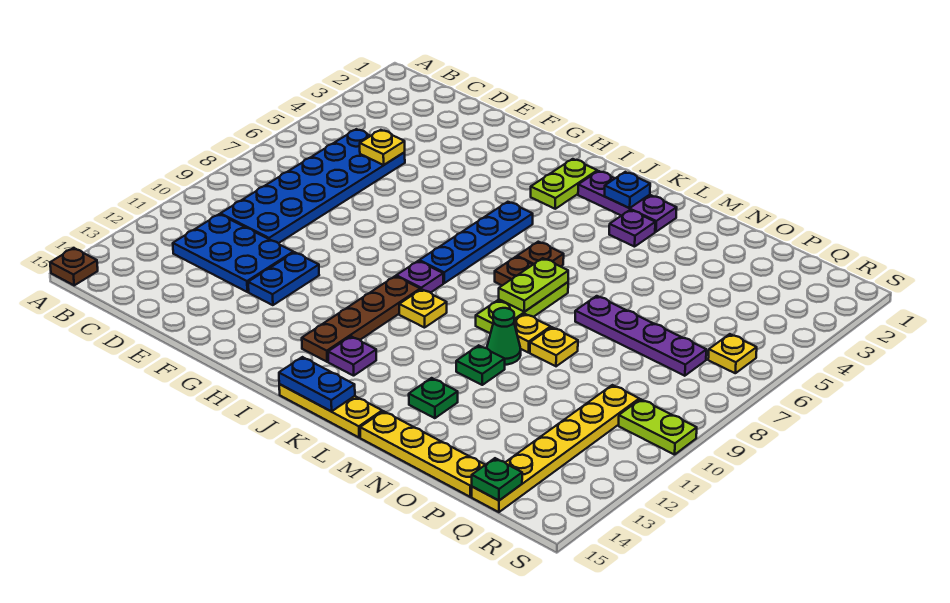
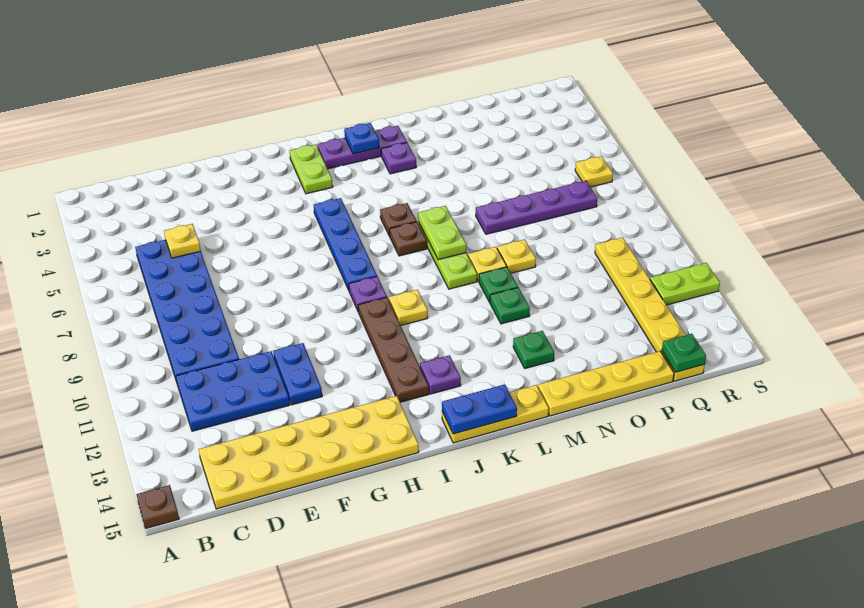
none -> yellow 2x6 plate [199,396,419,509]
green 1x1 cone [487,308,521,365] -> green 1x1 plate [479,267,518,302]
lime 1x2 plate [619,399,697,455] -> lime 1x2 plate moved to [650,263,720,305]

